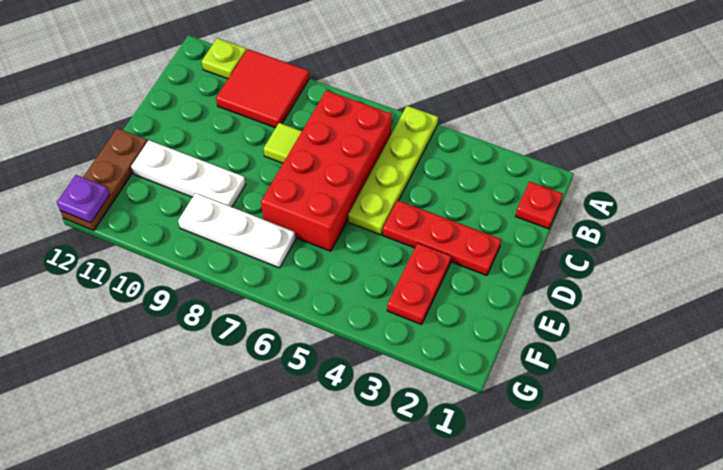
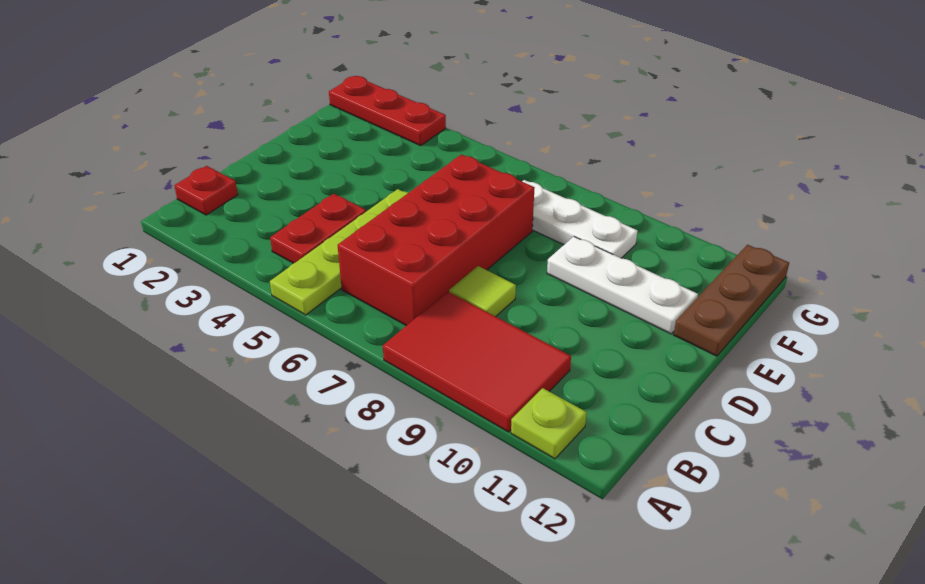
red 2x2 tile [216,49,309,128] -> red 2x3 tile [383,292,571,432]
red 1x3 plate [383,200,501,276] -> red 1x3 plate moved to [329,76,446,146]
red 1x2 plate [387,243,451,325] -> red 1x2 plate moved to [270,194,366,263]
purple 1x1 plate [57,175,109,223] -> none

